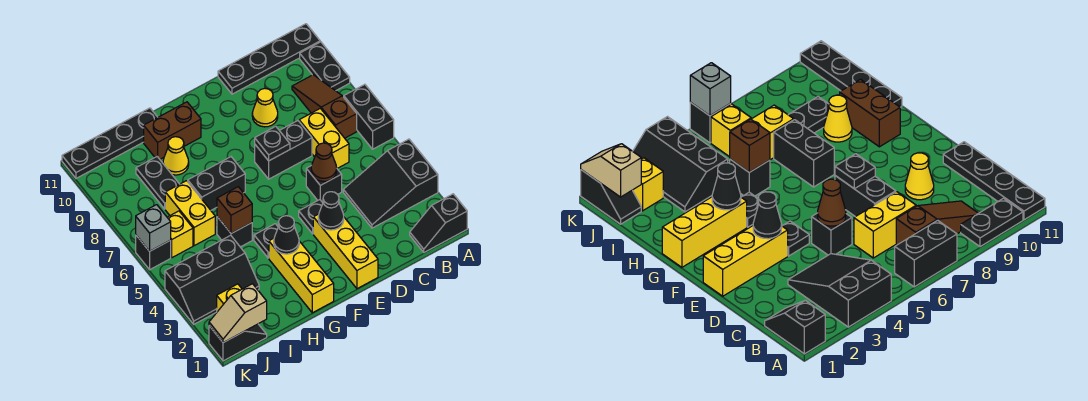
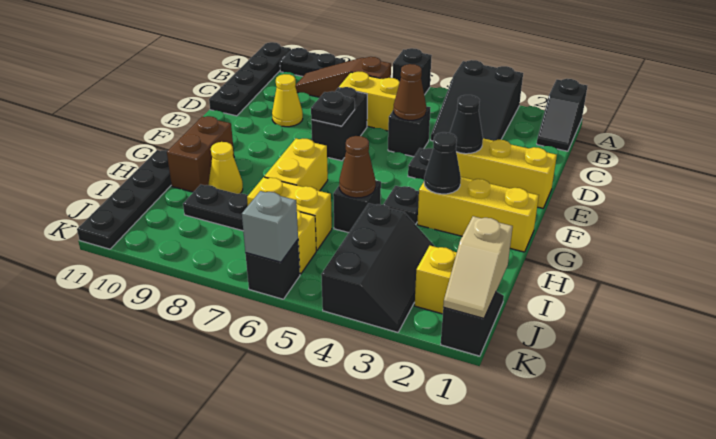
black 1x2 brick [344,84,394,149] -> black 1x1 brick [393,48,432,95]
black 1x2 brick [188,157,245,210] -> yellow 1x2 brick [264,139,328,191]
brown 1x1 brick [217,187,252,233] -> brown 1x1 cone [339,136,376,198]

